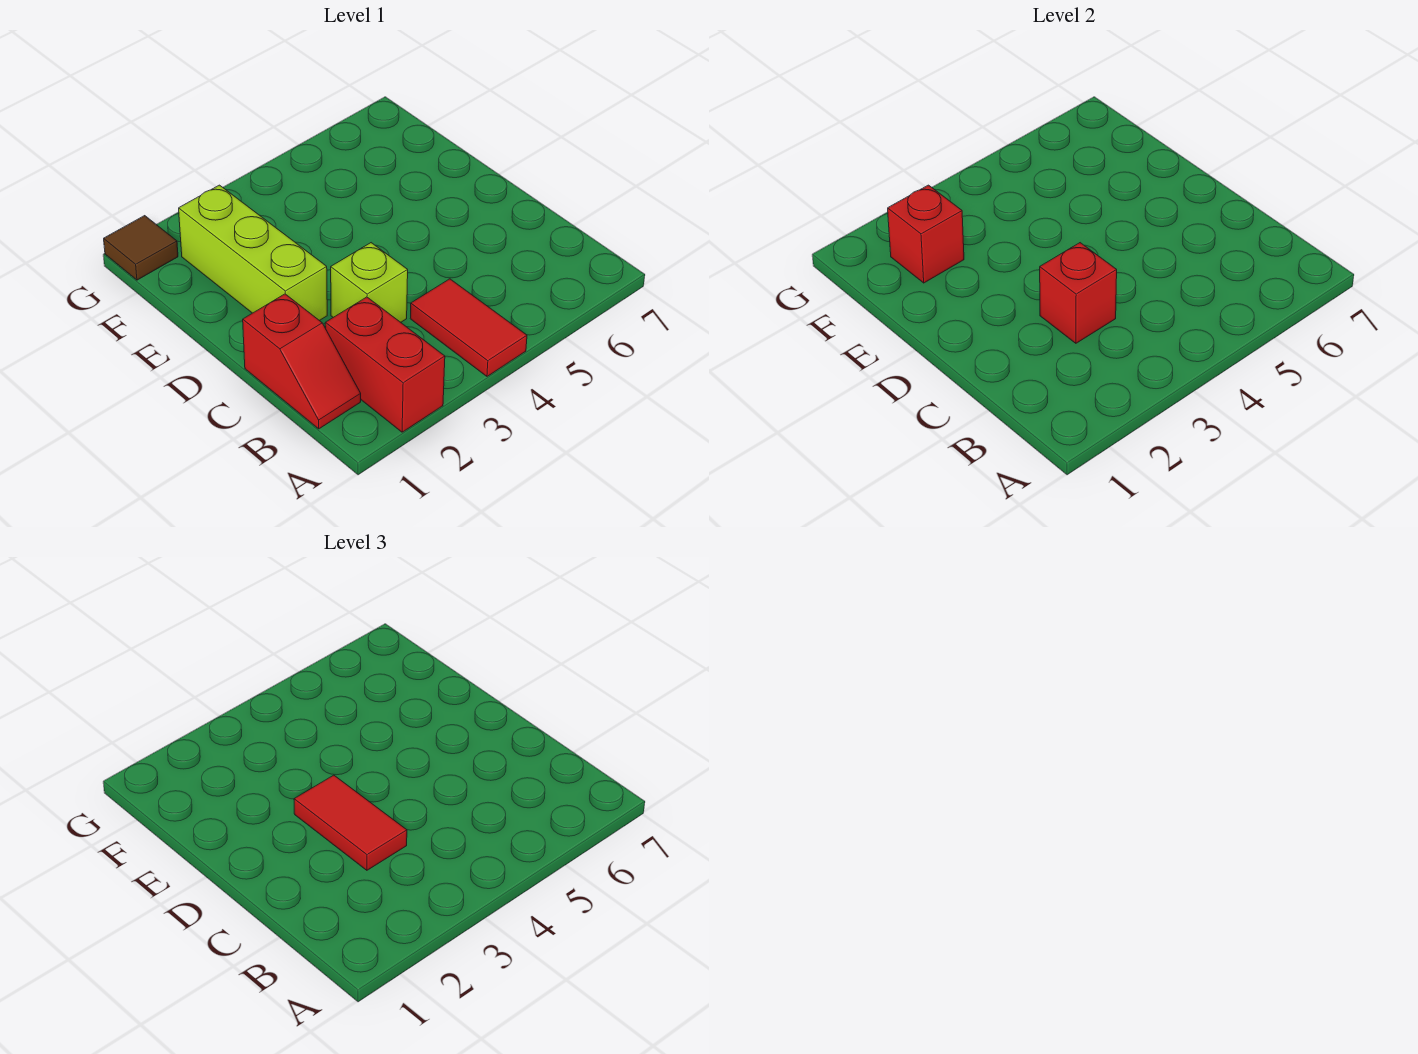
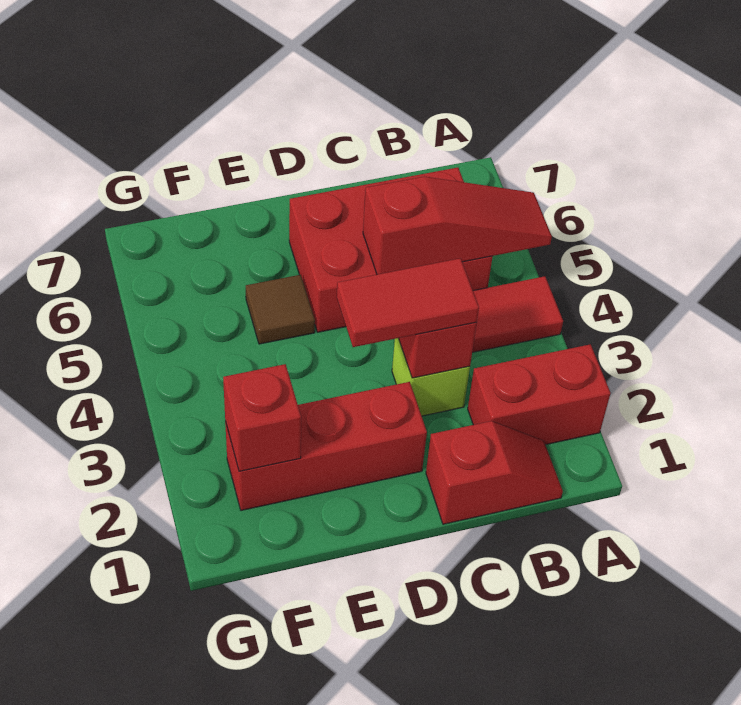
none -> red 1x3 slope [363,177,552,274]
none -> red 2x3 brick [289,168,493,332]
lime 1x3 brick [179,185,327,321] -> red 1x3 brick [225,382,427,510]
brown 1x1 tile [104,216,178,280] -> brown 1x1 tile moved to [246,275,315,344]

